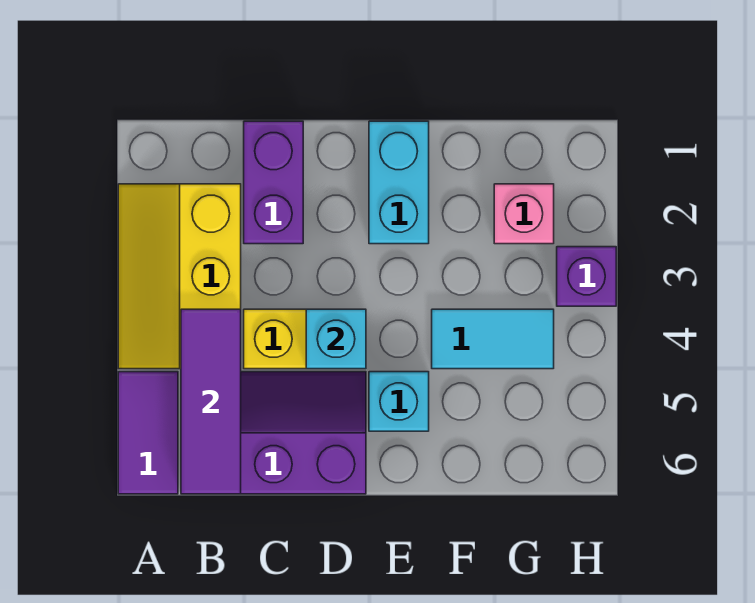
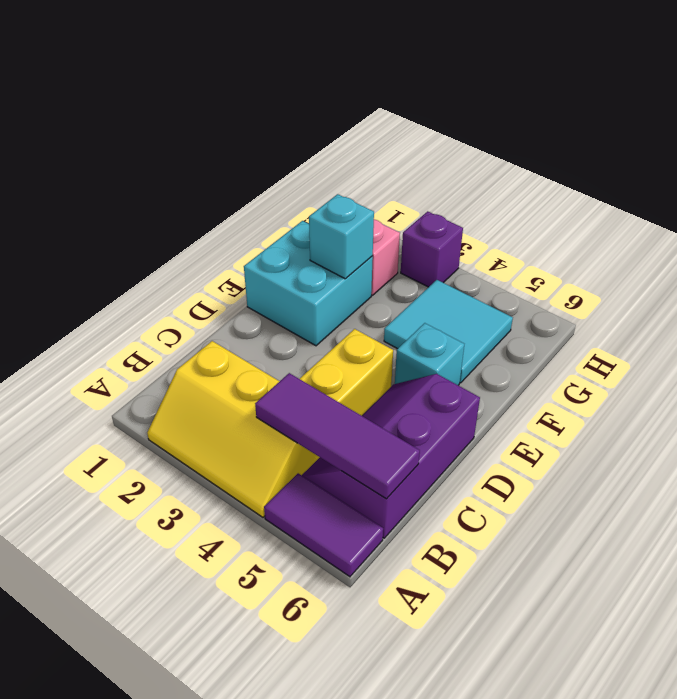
purple 1x2 brick [244,121,303,244] -> none
cyan 1x1 brick [306,309,366,369] -> cyan 1x1 brick moved to [309,194,374,279]
cyan 1x2 brick [369,121,429,244] -> cyan 2x2 brick [244,221,373,346]
cyan 1x2 tile [432,309,554,369] -> cyan 2x2 tile [384,280,513,383]

